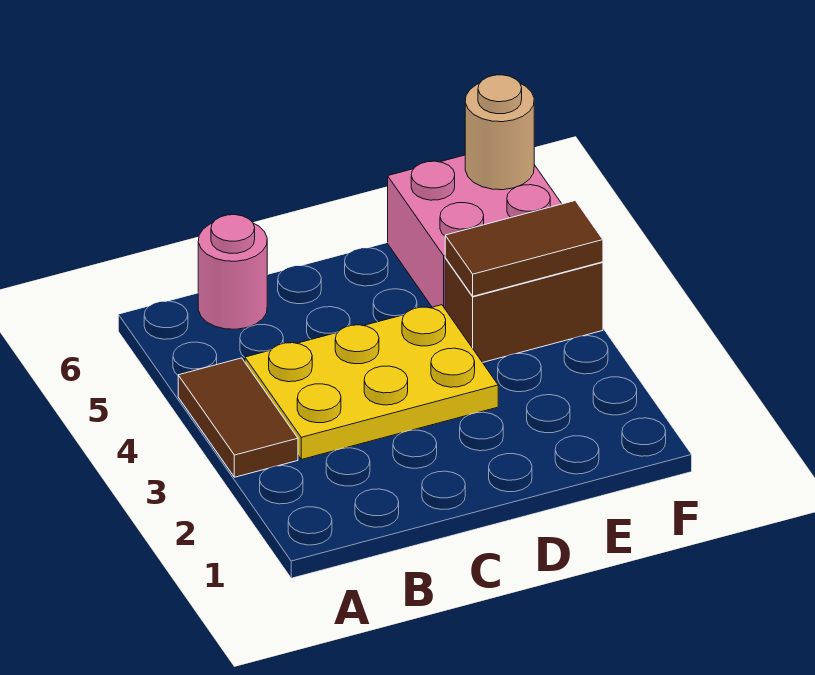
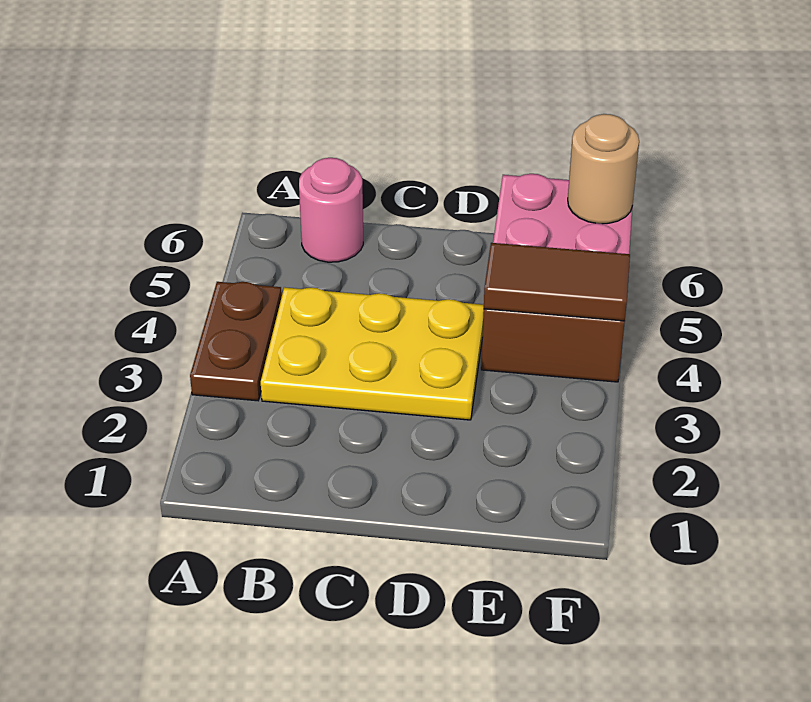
brown 1x2 tile [178,358,298,477] -> brown 1x2 plate [190,282,281,401]

